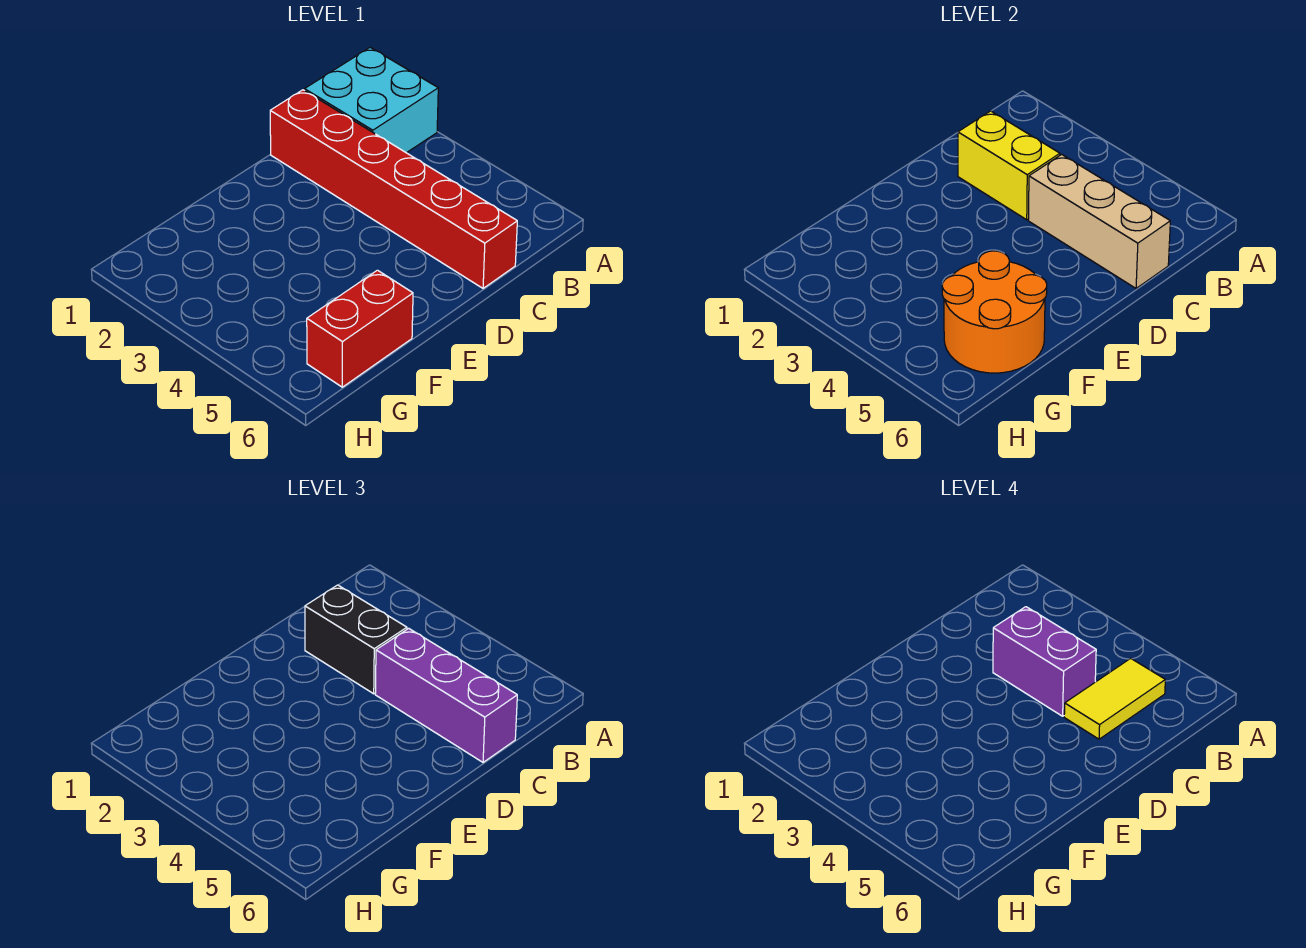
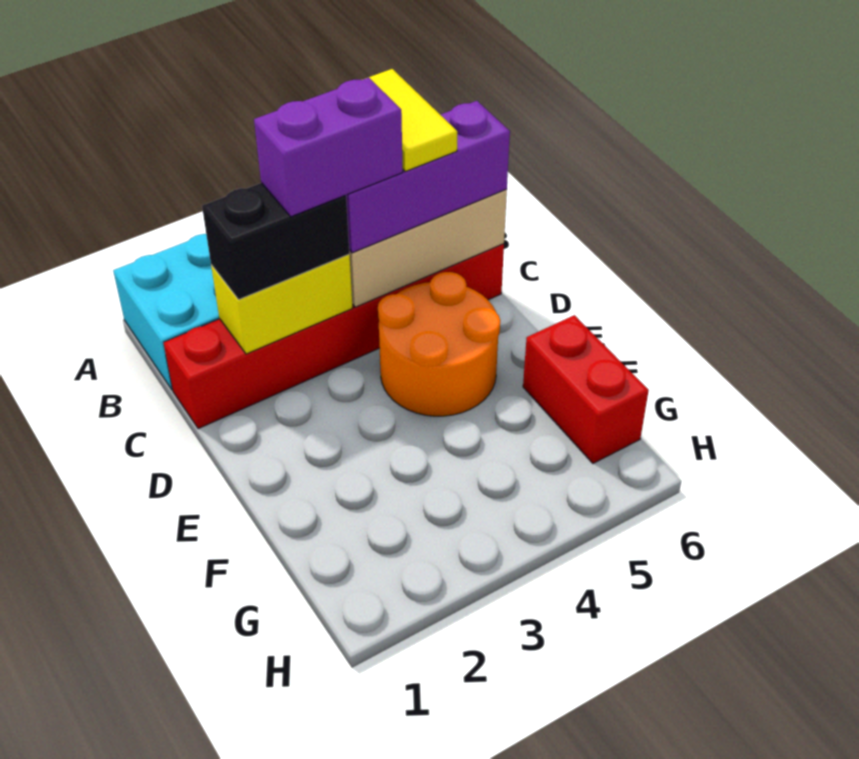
orange 2x2 round brick [942,251,1047,373] -> orange 2x2 round brick moved to [378,272,500,416]

